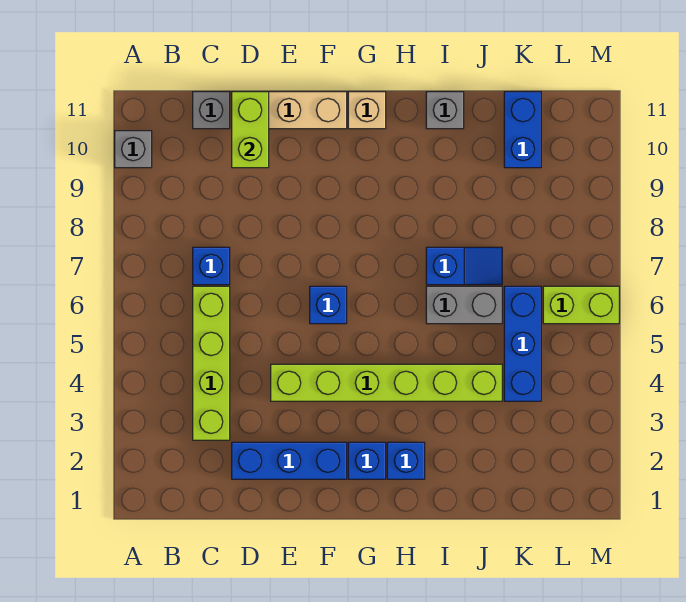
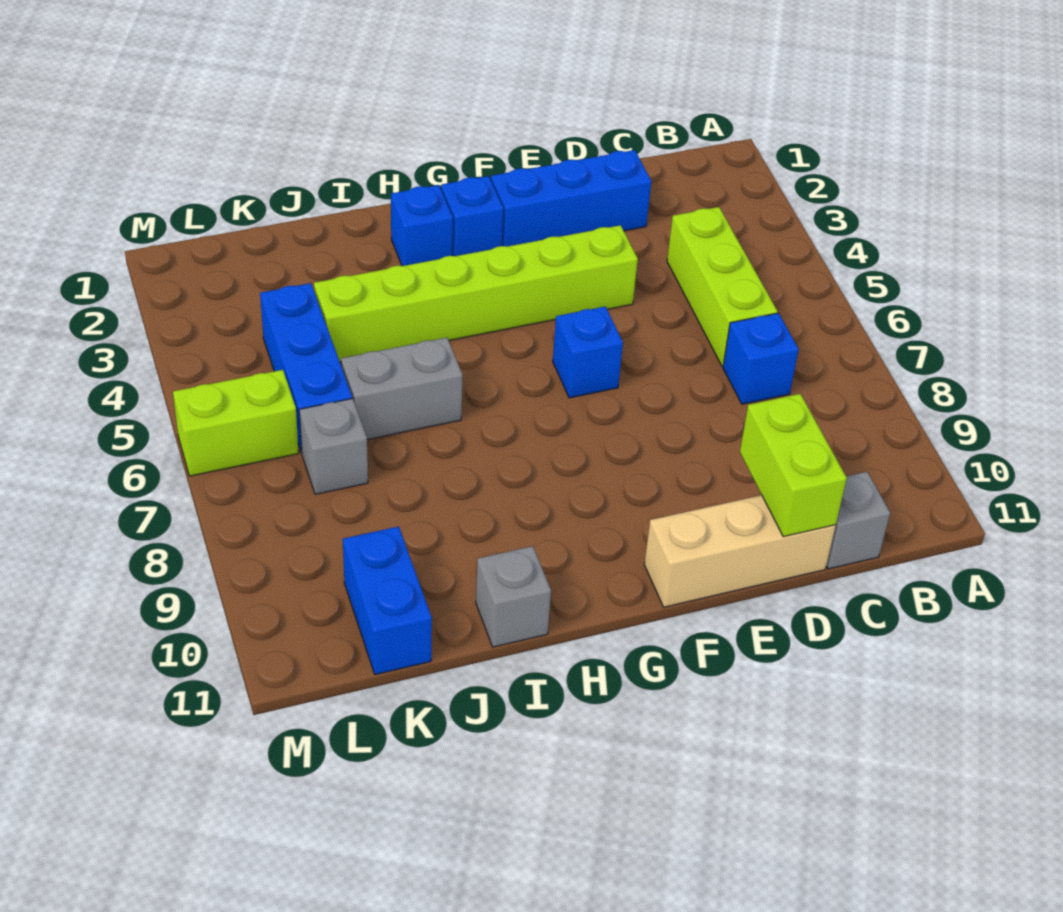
grey 1x1 brick [115,131,152,168] -> grey 1x1 brick moved to [299,399,368,494]
lime 1x4 brick [193,286,230,440] -> lime 1x3 brick [667,207,777,366]
tan 1x1 brick [348,92,386,129] -> none
blue 1x2 slope [426,247,502,285] -> none

